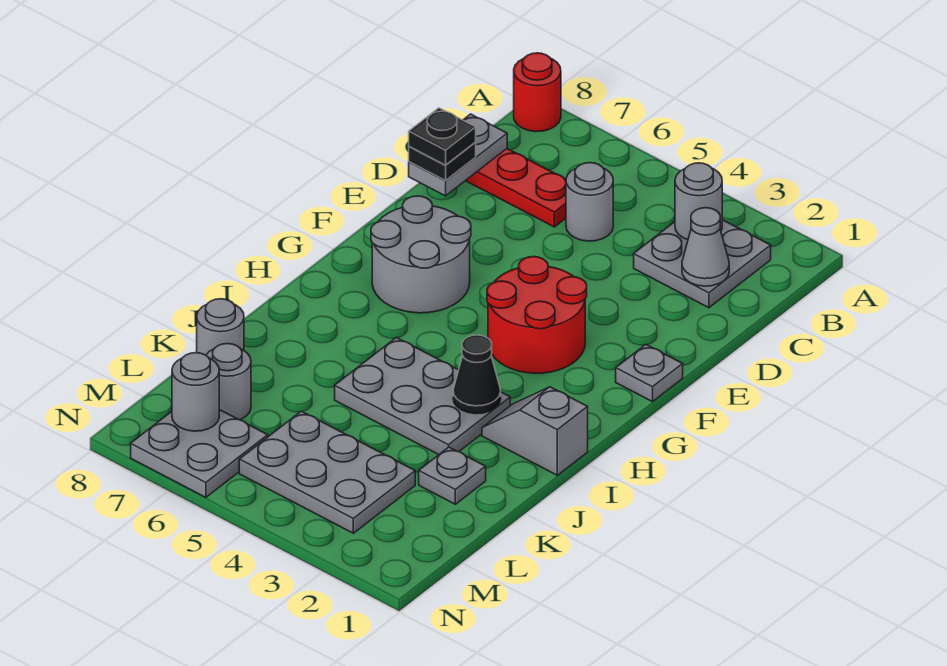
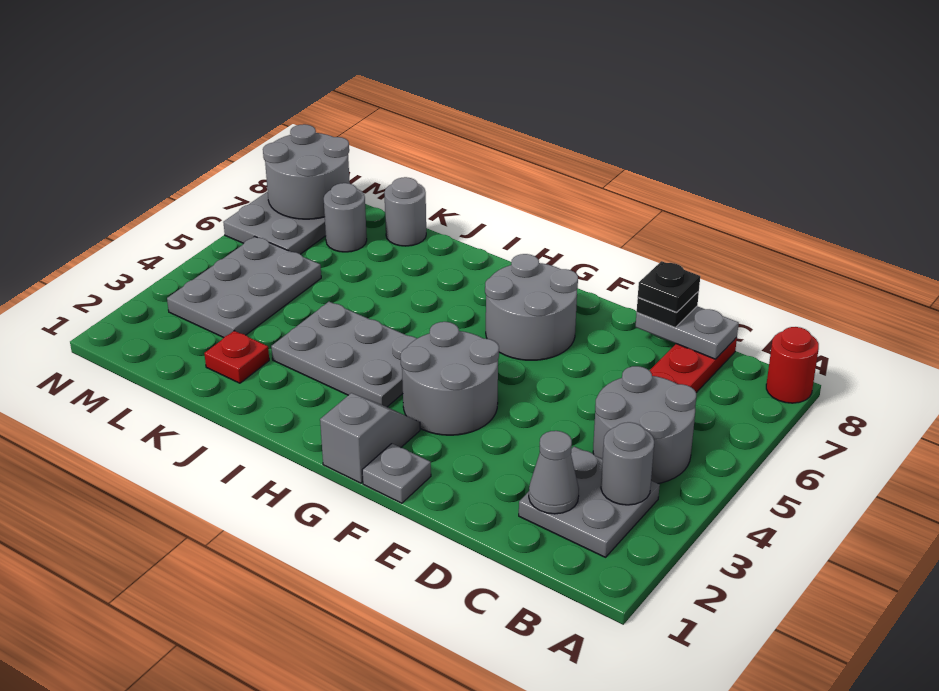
grey 1x1 round brick [566,163,613,241] -> grey 2x2 round brick [593,366,696,484]
red 2x2 round brick [487,257,587,373] -> grey 2x2 round brick [400,322,499,435]
grey 1x2 slope [482,387,588,475] -> grey 1x2 slope moved to [320,393,420,483]
grey 2x3 plate [335,337,510,455] -> grey 2x3 plate turned to [271,302,417,407]
black 1x1 cone [453,335,501,414] -> none
grey 1x1 plate [419,447,486,504] -> red 1x1 plate [204,331,269,383]
grey 1x1 round brick [172,353,219,431] -> grey 2x2 round brick [263,124,350,219]

